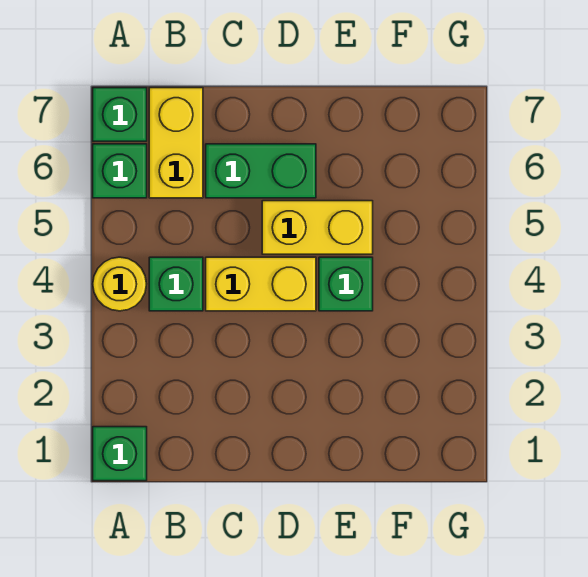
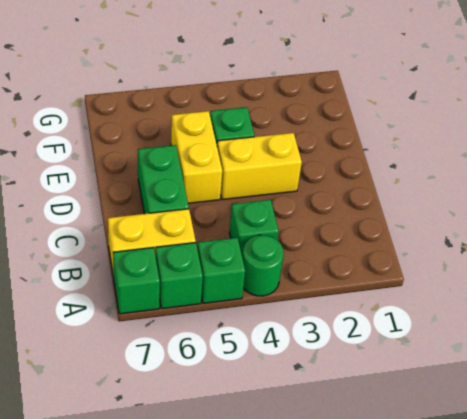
green 1x1 brick [93,427,147,481] -> green 1x1 brick moved to [198,238,245,303]
yellow 1x1 round brick [93,257,146,311] -> green 1x1 round brick [242,235,284,296]
yellow 1x2 brick [206,257,316,311] -> yellow 1x2 brick turned to [217,133,302,200]

